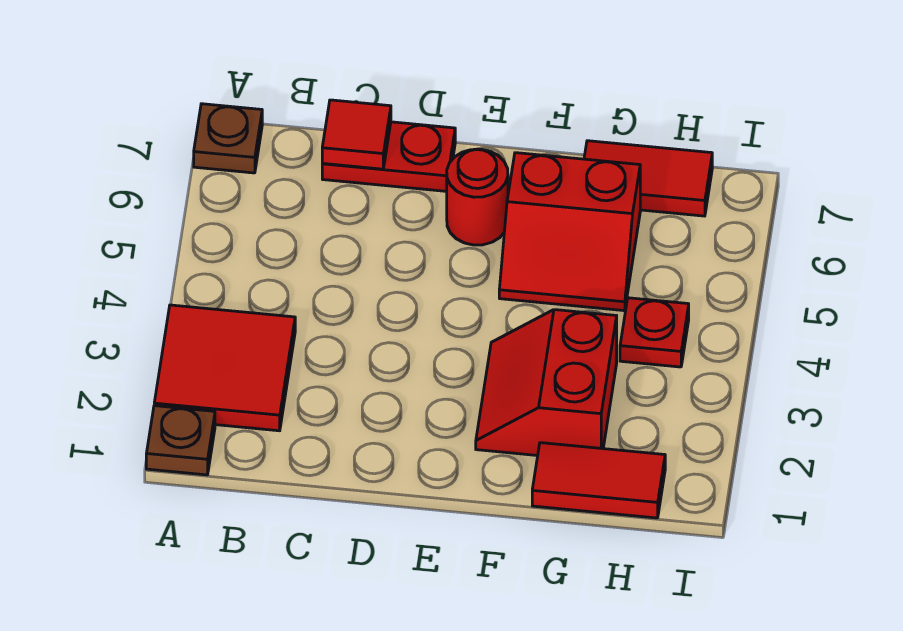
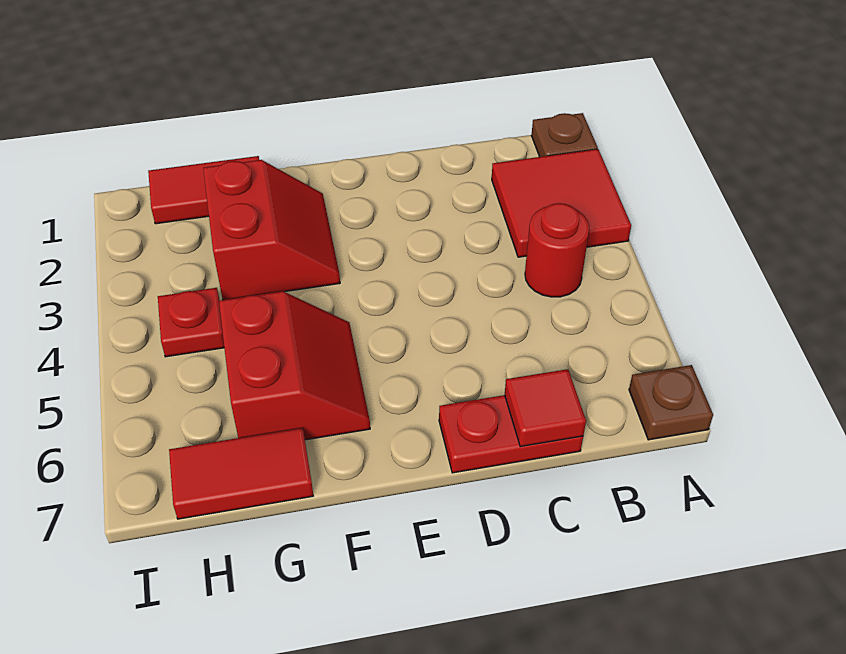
red 1x1 round brick [447,149,508,245] -> red 1x1 round brick moved to [525,203,589,297]
red 2x2 slope [499,153,640,311] -> red 2x2 slope turned to [219,291,370,440]

